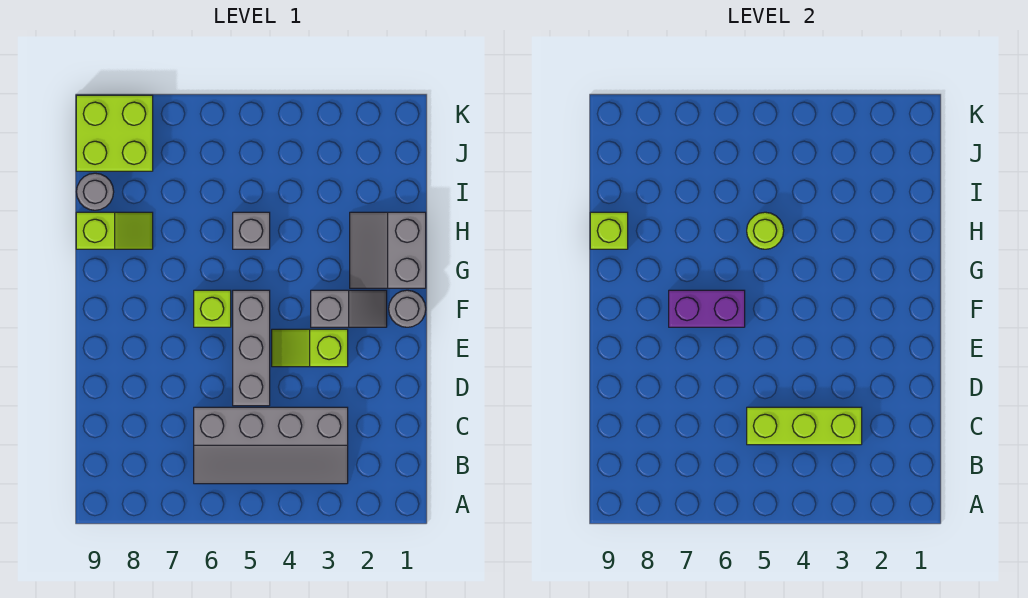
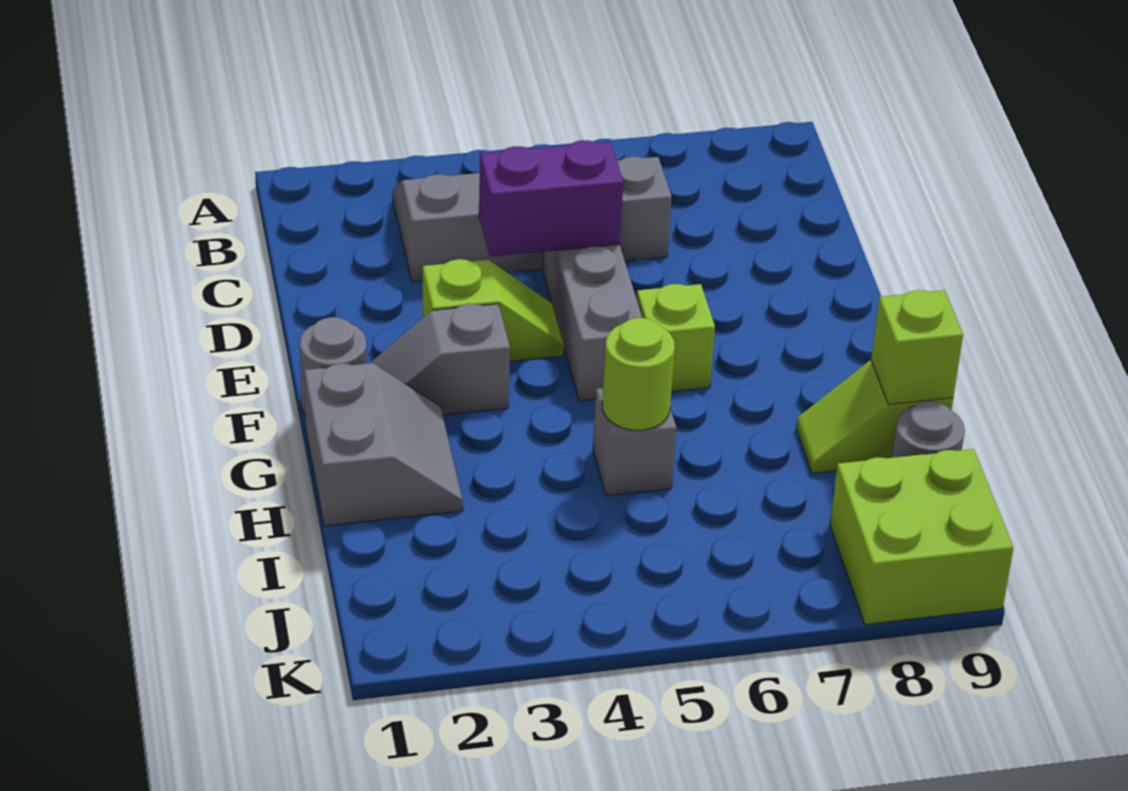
lime 1x3 brick [747,407,862,445] -> none
purple 1x2 brick [669,290,745,327] -> purple 1x2 brick moved to [479,140,623,257]

